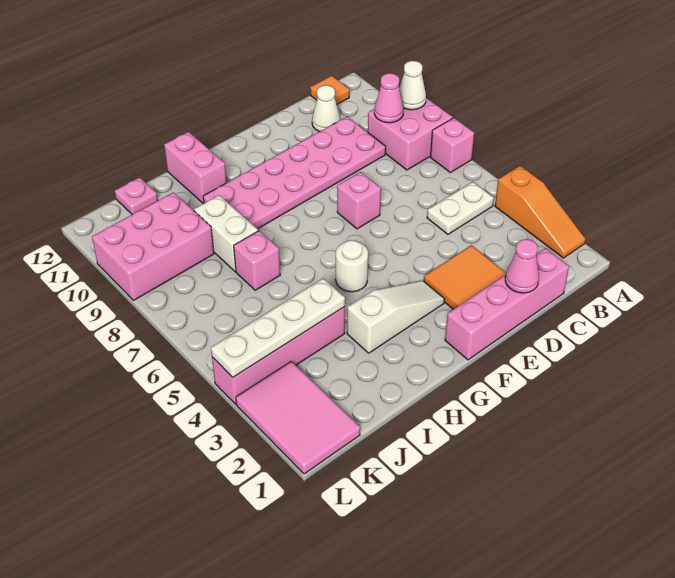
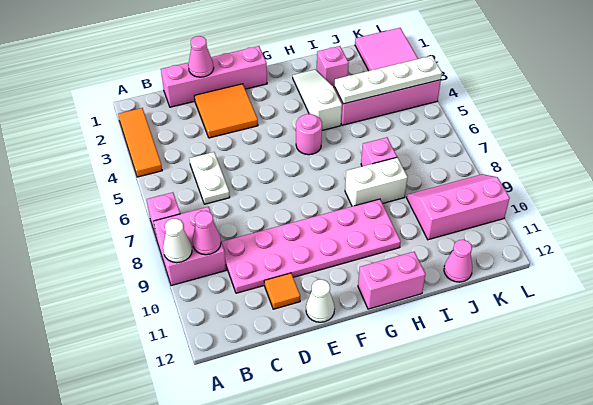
orange 1x3 slope [495,166,586,258] -> orange 1x3 tile [118,108,162,177]
white 1x2 plate [427,182,494,234] -> white 1x2 plate turned to [189,152,230,204]
orange 1x1 tile [310,76,350,104] -> orange 1x1 tile moved to [264,273,300,309]
white 1x1 cone [312,85,340,132] -> white 1x1 cone moved to [306,280,335,322]
pink 1x1 brick [337,172,381,229] -> pink 1x1 brick moved to [317,46,349,87]
white 1x3 slope [347,280,444,353] -> white 1x3 slope turned to [293,69,342,130]
white 1x1 round brick [336,240,368,292] -> pink 1x1 round brick [296,114,322,155]
pink 1x2 brick [164,132,227,204] -> pink 1x2 brick turned to [358,252,425,309]
white 1x2 brick [194,195,258,271] -> white 1x2 brick turned to [345,157,408,206]
pink 2x3 brick [92,192,214,300] -> pink 2x3 slope [407,174,510,240]
pink 1x1 plate [115,177,158,214] -> pink 1x1 cone [444,240,473,282]

